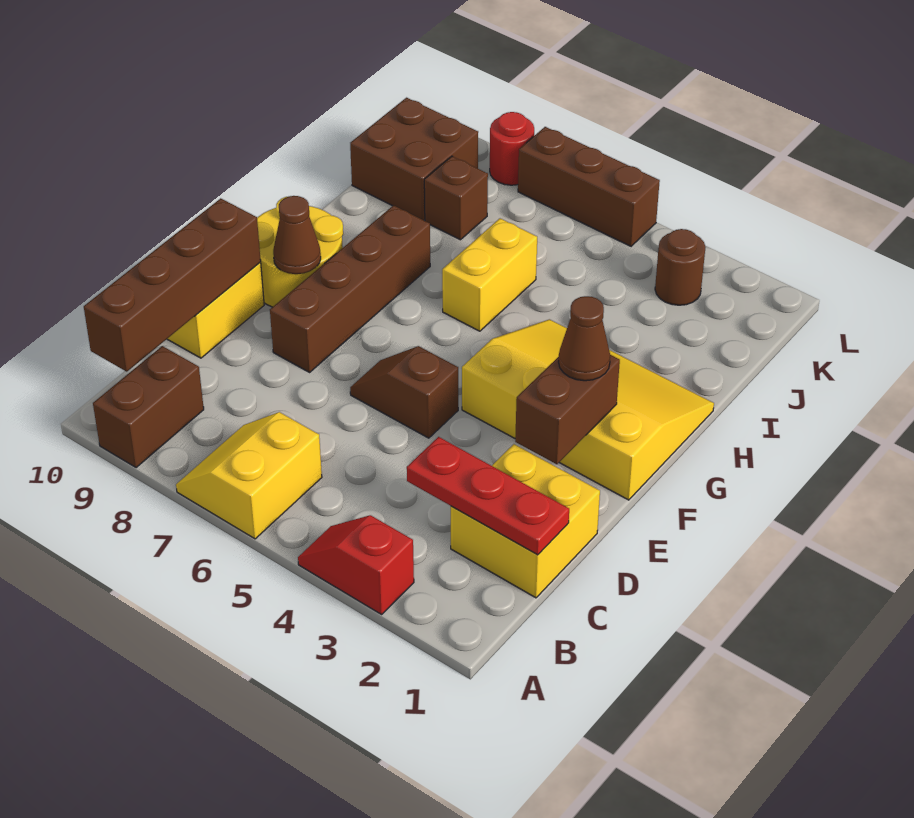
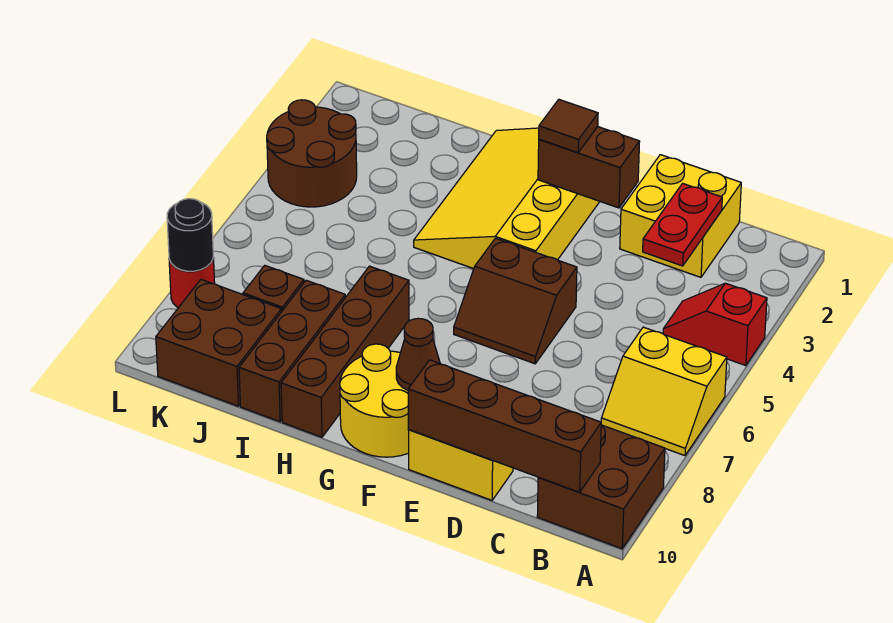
red 1x2 slope [298,515,414,614] -> red 1x2 slope turned to [663,283,767,366]
brown 1x2 brick [93,346,204,468] -> brown 2x2 brick [537,425,665,549]
red 1x3 plate [407,437,569,555] -> red 1x2 plate [643,183,722,266]
brown 1x2 slope [350,346,458,438] -> brown 2x2 slope [454,238,577,364]
brown 1x4 brick [270,205,430,372] -> brown 1x4 brick turned to [281,266,409,437]
brown 1x1 cone [559,296,610,381] -> brown 1x1 tile [539,99,598,153]
yellow 1x2 brick [442,219,537,331] -> none
brown 1x1 round brick [655,229,705,305] -> brown 2x2 round brick [267,100,357,207]
brown 1x3 brick [518,127,660,246] -> brown 1x3 brick moved to [239,280,345,422]
none -> black 1x1 round brick [167,199,213,271]

